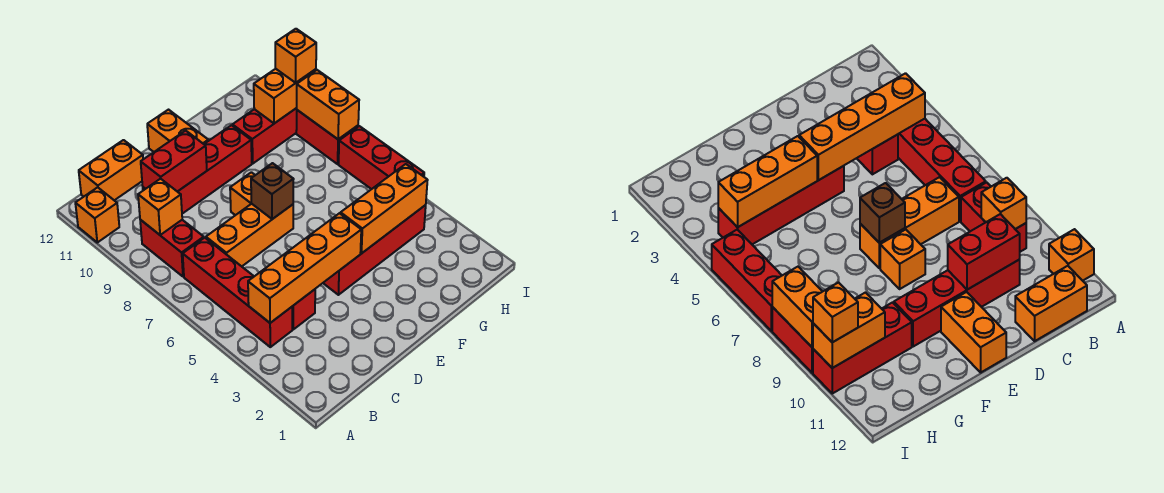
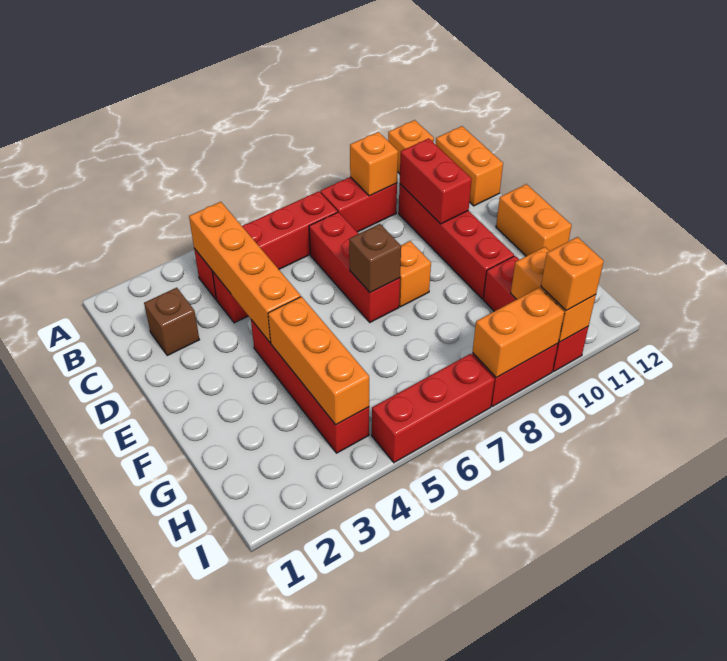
none -> brown 1x1 brick [144,288,199,356]
orange 1x3 brick [206,204,293,266] -> red 1x3 brick [309,212,400,322]
orange 1x2 brick [147,110,208,152] -> orange 1x2 brick turned to [496,184,572,256]

